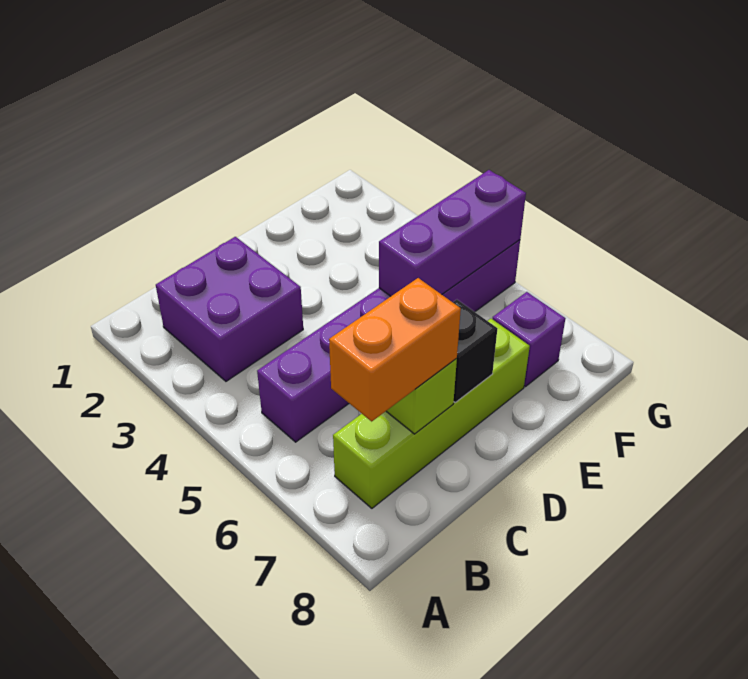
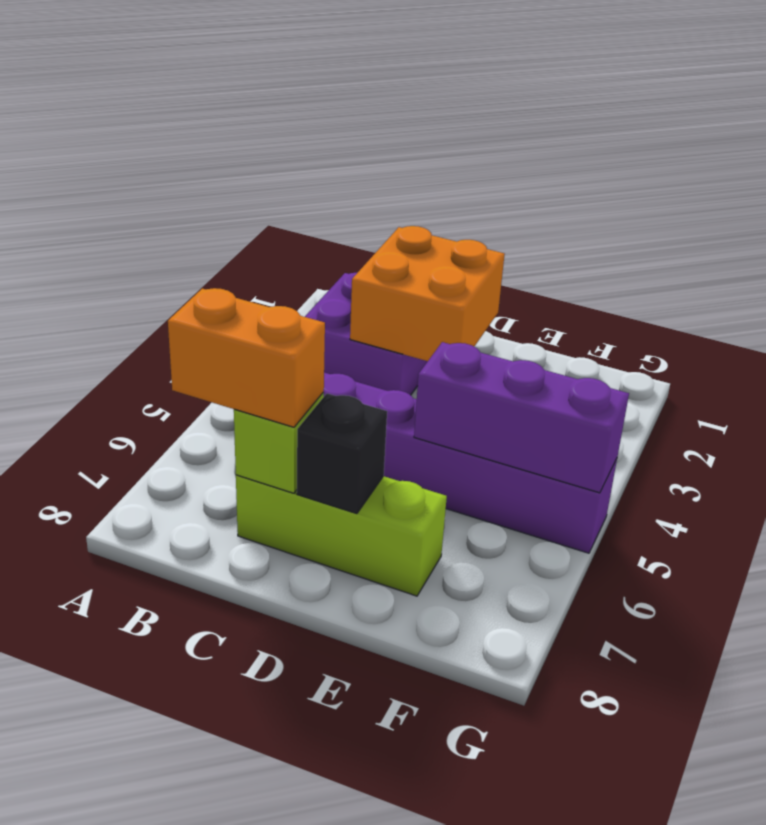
lime 1x4 brick [333,319,530,508] -> lime 1x3 brick [236,475,447,596]
none -> orange 2x2 brick [350,226,505,361]
purple 1x1 brick [493,292,566,387] -> none

